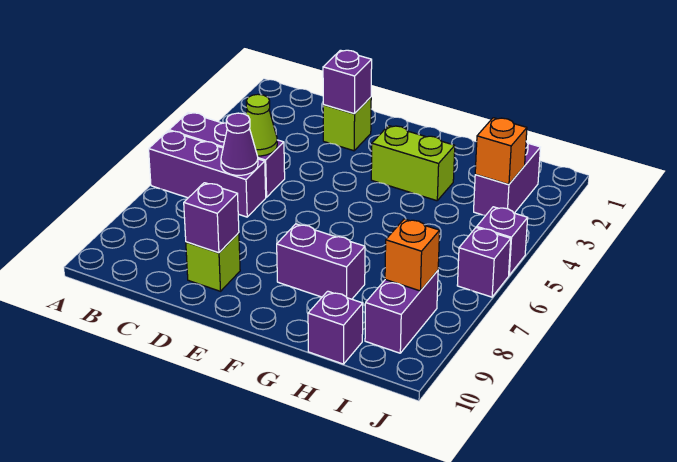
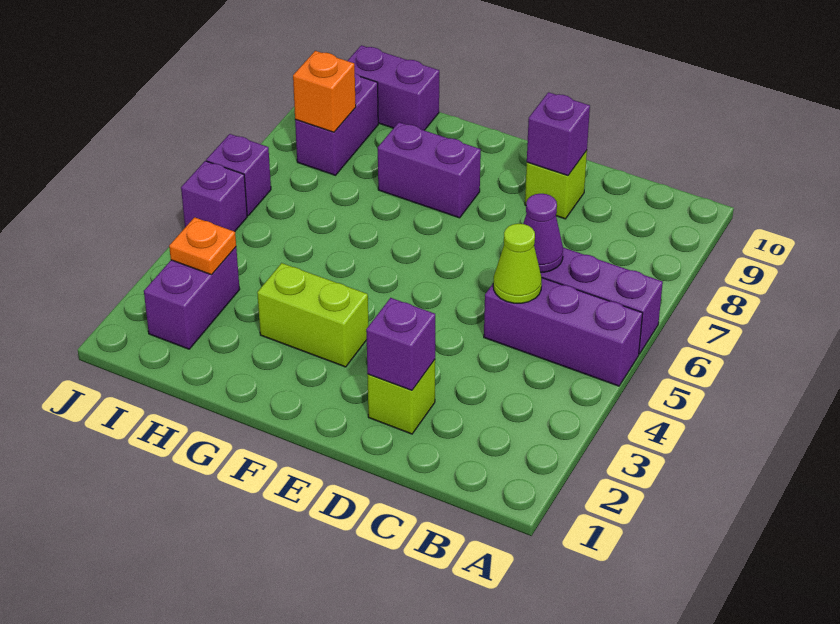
purple 1x1 brick [308,291,363,364] -> purple 1x2 brick [348,45,439,130]
orange 1x1 brick [475,118,527,185] -> orange 1x1 plate [169,217,236,275]

